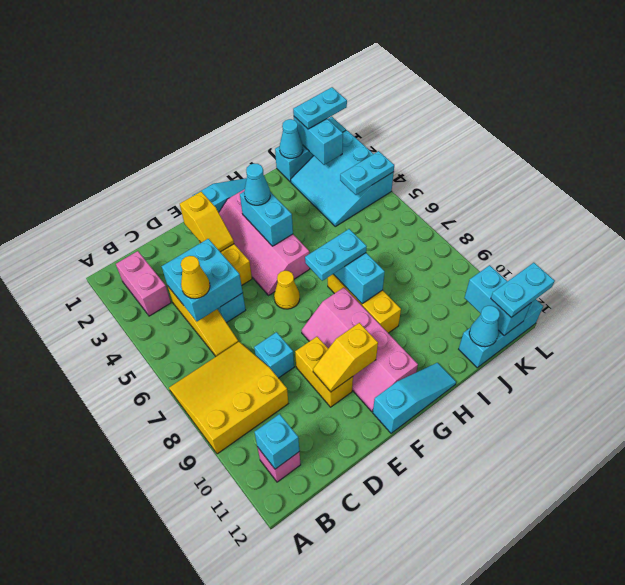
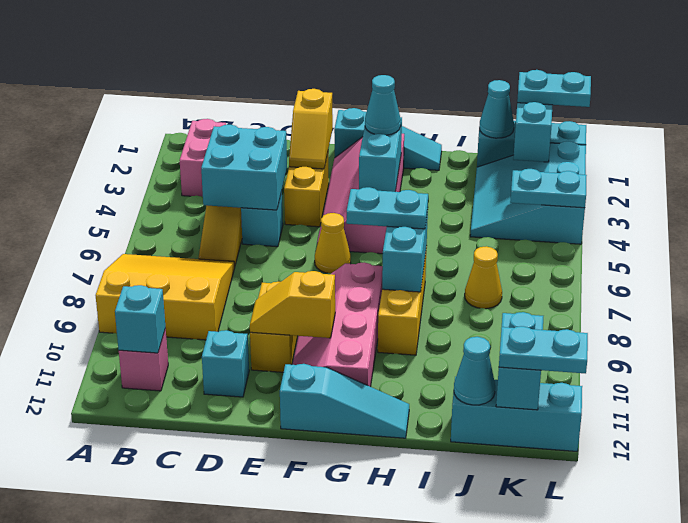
yellow 1x1 cone [181,256,210,299] -> yellow 1x1 cone moved to [465,246,502,309]
cyan 1x1 brick [254,332,294,378] -> cyan 1x1 brick moved to [202,330,249,397]

